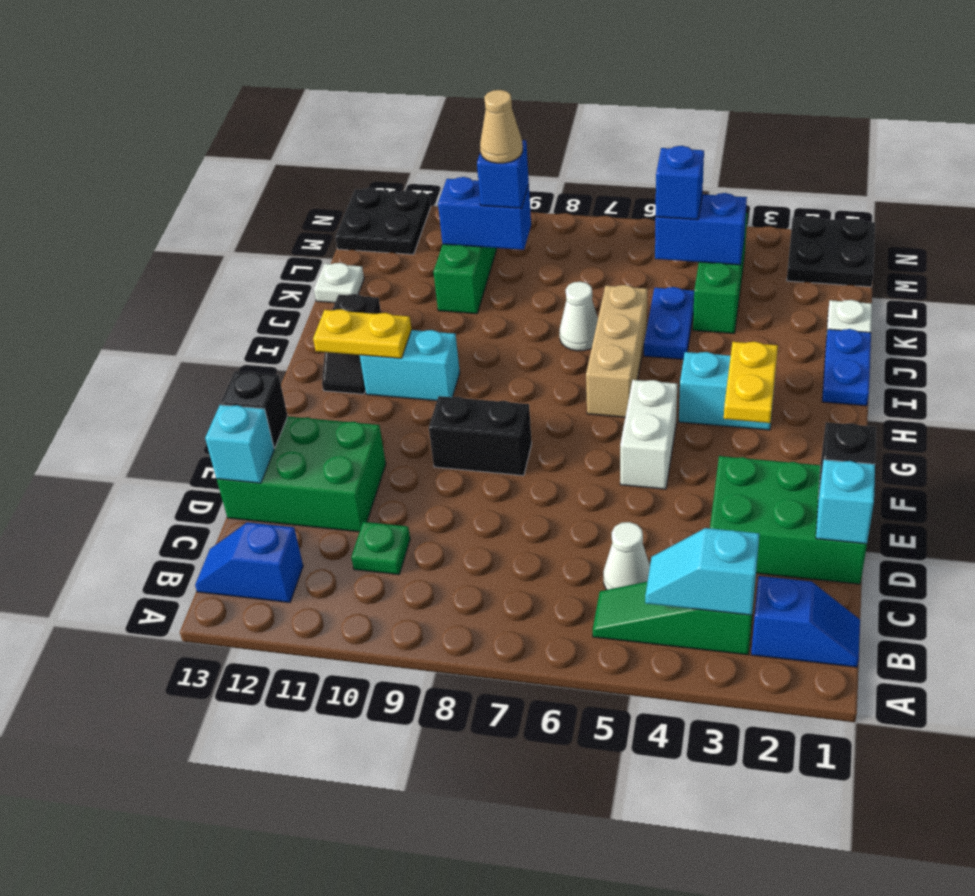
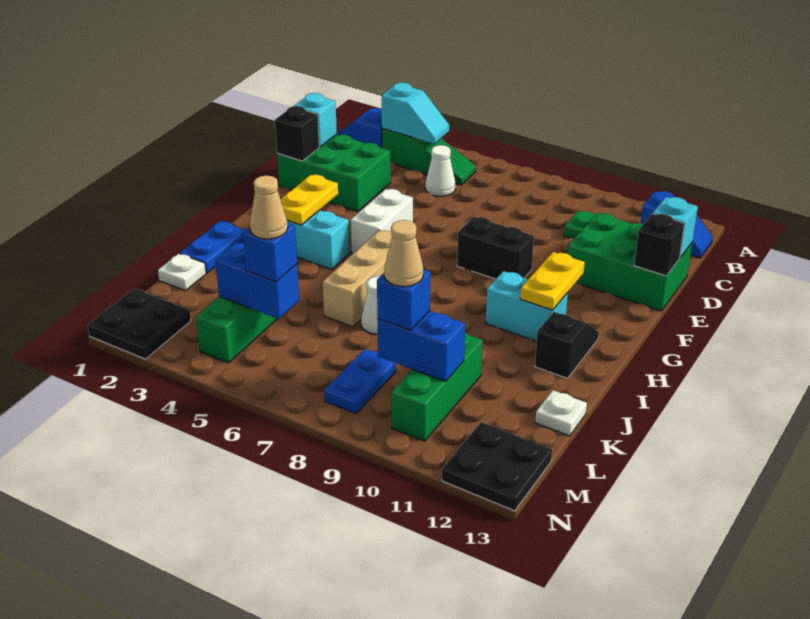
yellow 1x2 plate [313,309,411,358] -> yellow 1x2 plate turned to [520,252,585,310]
blue 1x2 plate [644,287,694,359] -> blue 1x2 plate moved to [324,349,396,414]
none -> tan 1x1 cone [250,176,288,239]

